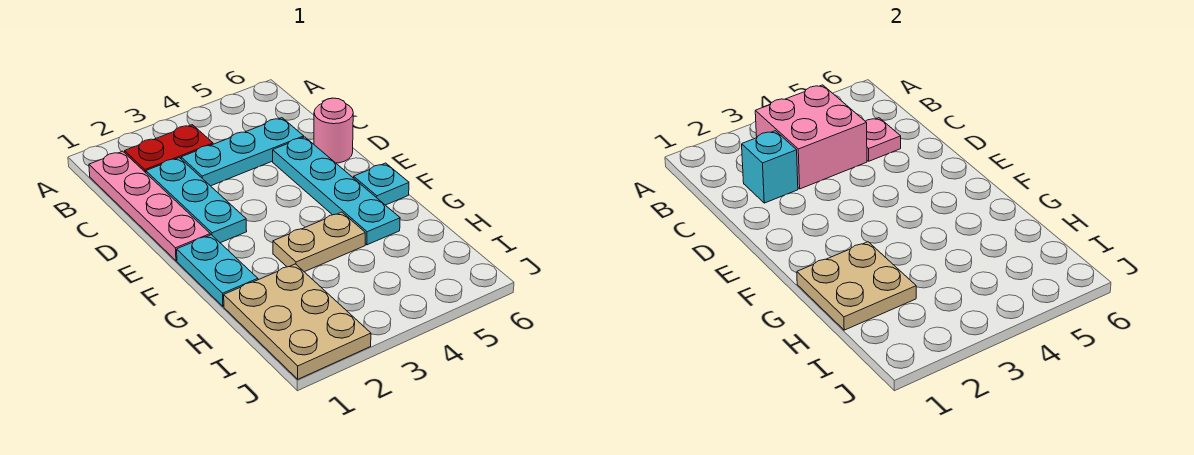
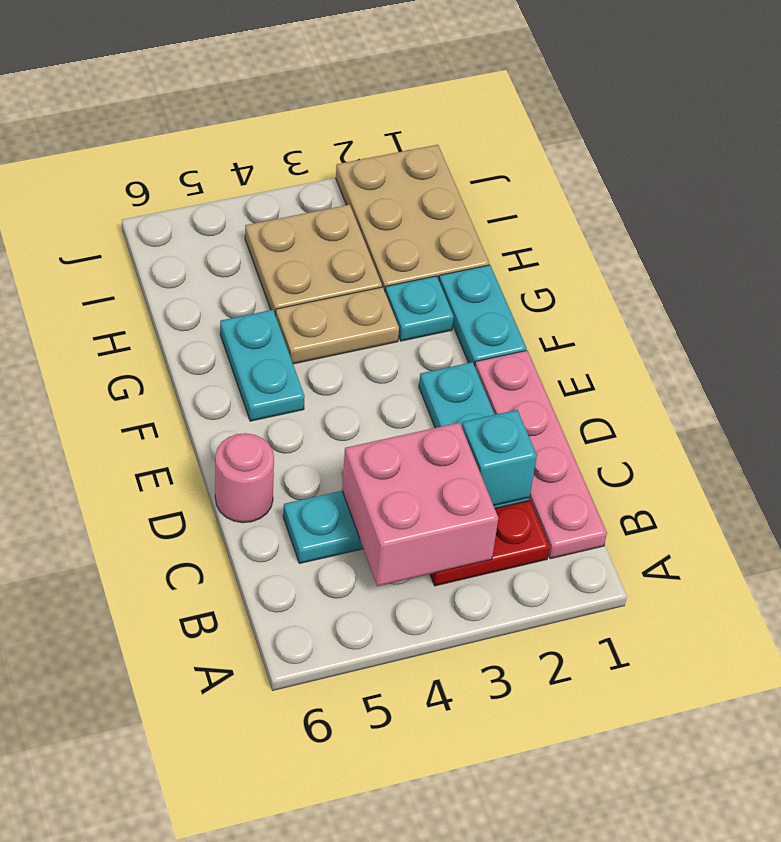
pink 1x1 plate [865,118,901,161] -> none
cyan 1x4 plate [273,137,400,245] -> cyan 1x2 plate [220,310,305,421]
cyan 1x1 plate [354,163,409,205] -> cyan 1x1 plate moved to [385,276,454,341]
tan 2x2 plate [797,242,916,330] -> tan 2x2 plate moved to [245,205,382,316]

